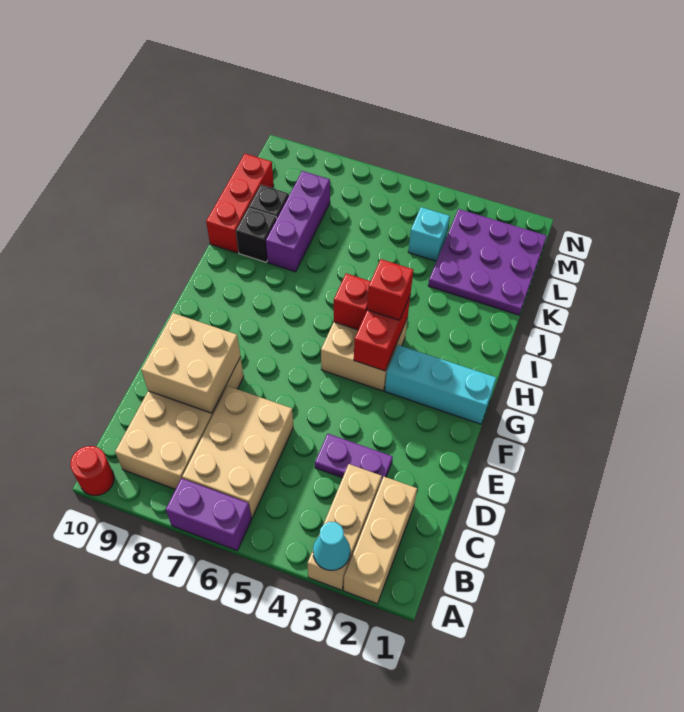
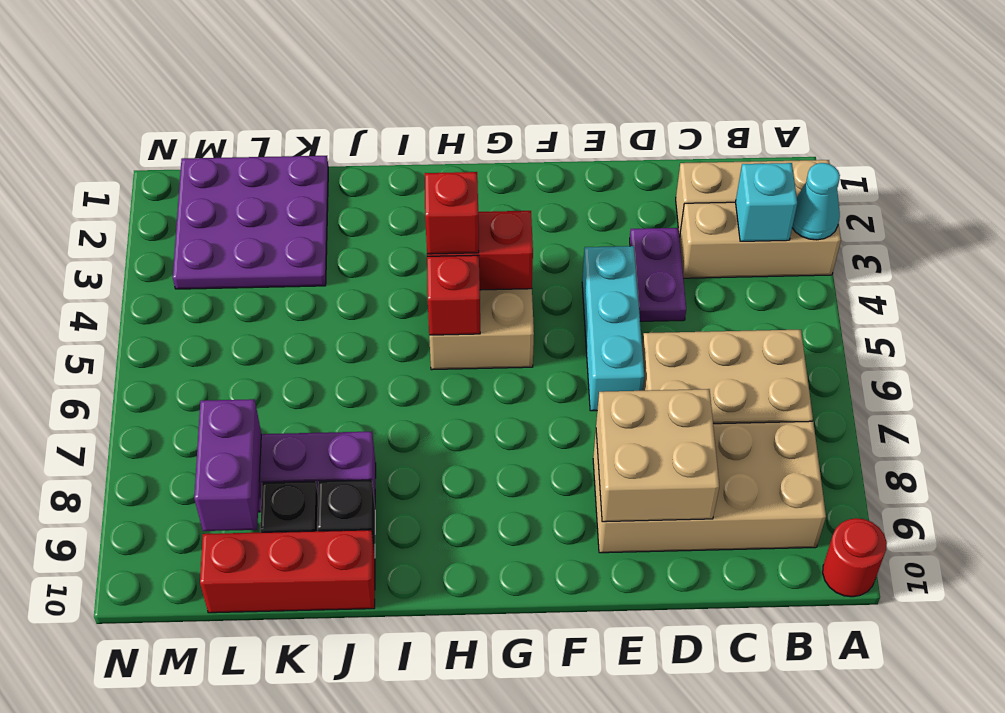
purple 1x2 brick [166,478,252,550] -> purple 1x2 brick moved to [194,399,261,531]
cyan 1x3 brick [385,345,496,424] -> cyan 1x3 brick moved to [582,246,644,411]
cyan 1x1 brick [408,207,450,261] -> cyan 1x1 brick moved to [736,163,797,241]

